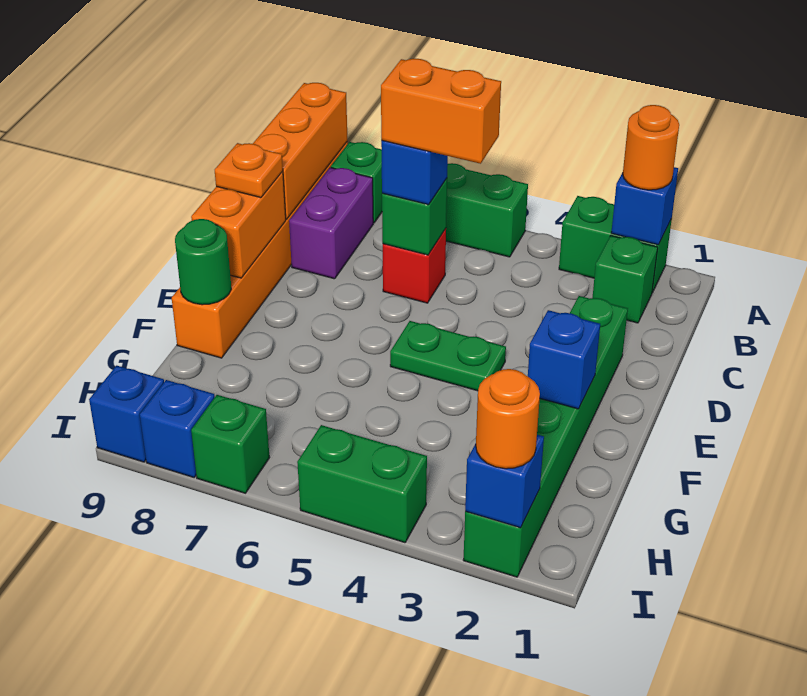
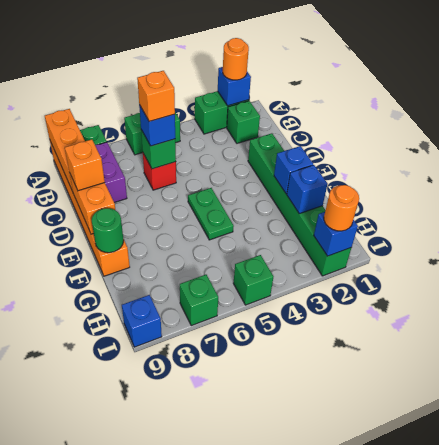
orange 1x2 brick [381,59,501,164] -> orange 1x1 brick [137,71,175,122]
orange 1x1 plate [215,143,283,198] -> orange 1x1 brick [65,139,105,191]
green 1x2 plate [390,321,506,391] -> green 1x2 plate turned to [188,188,234,240]
green 1x2 brick [297,425,427,543] -> green 1x1 brick [233,255,273,305]
blue 1x1 brick [140,380,215,477] -> blue 1x1 brick moved to [287,165,328,214]

